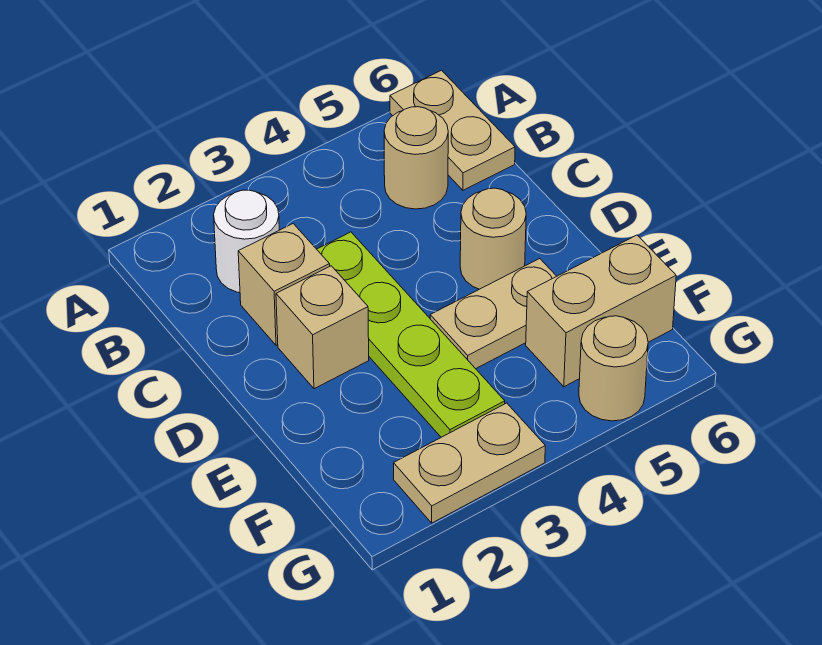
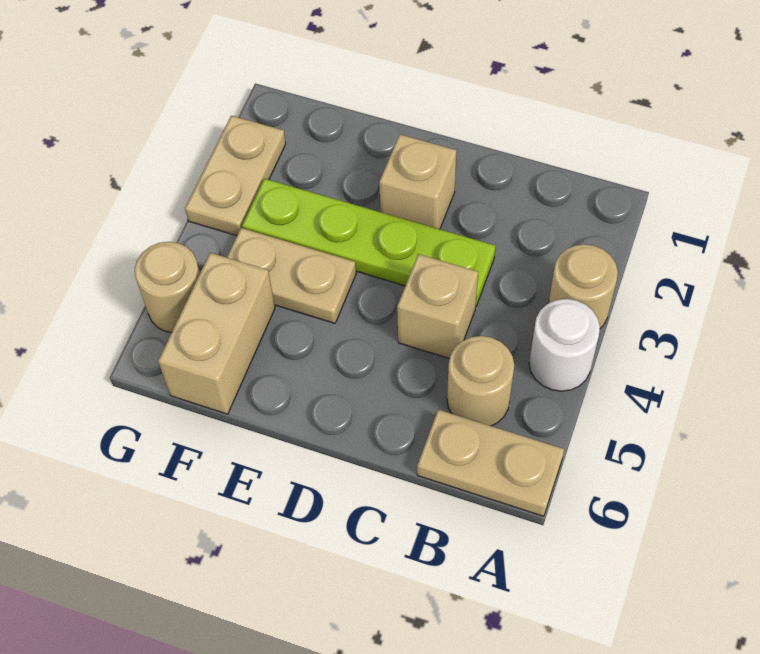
white 1x1 round brick [214,190,279,293] -> white 1x1 round brick moved to [529,299,600,391]
tan 1x1 brick [238,224,330,345] -> tan 1x1 brick moved to [397,254,478,359]
tan 1x1 round brick [460,188,526,289] -> tan 1x1 round brick moved to [549,244,618,328]
tan 1x2 plate [430,259,557,369] -> tan 1x2 plate turned to [227,228,356,323]

